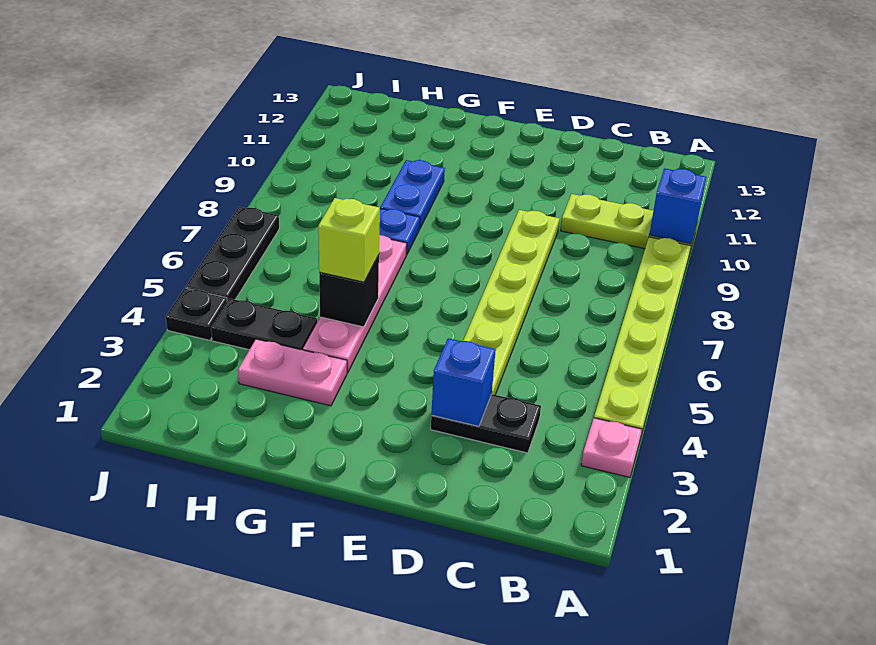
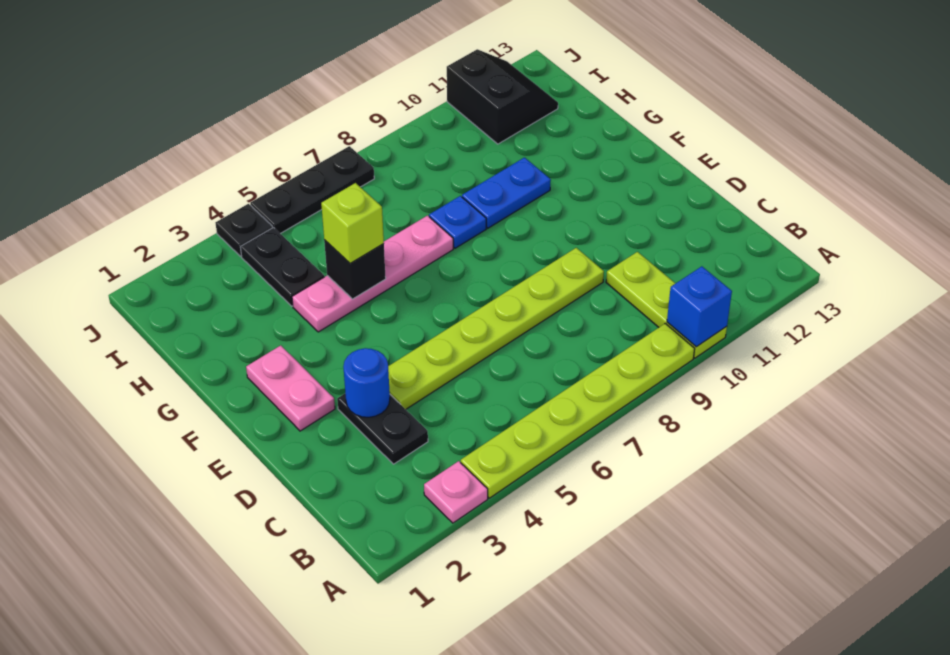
blue 1x1 brick [431,338,496,426] -> blue 1x1 round brick [343,348,390,417]
pink 1x2 plate [238,339,347,406] -> pink 1x2 plate moved to [246,345,335,431]
none -> black 2x2 slope [447,49,558,144]

